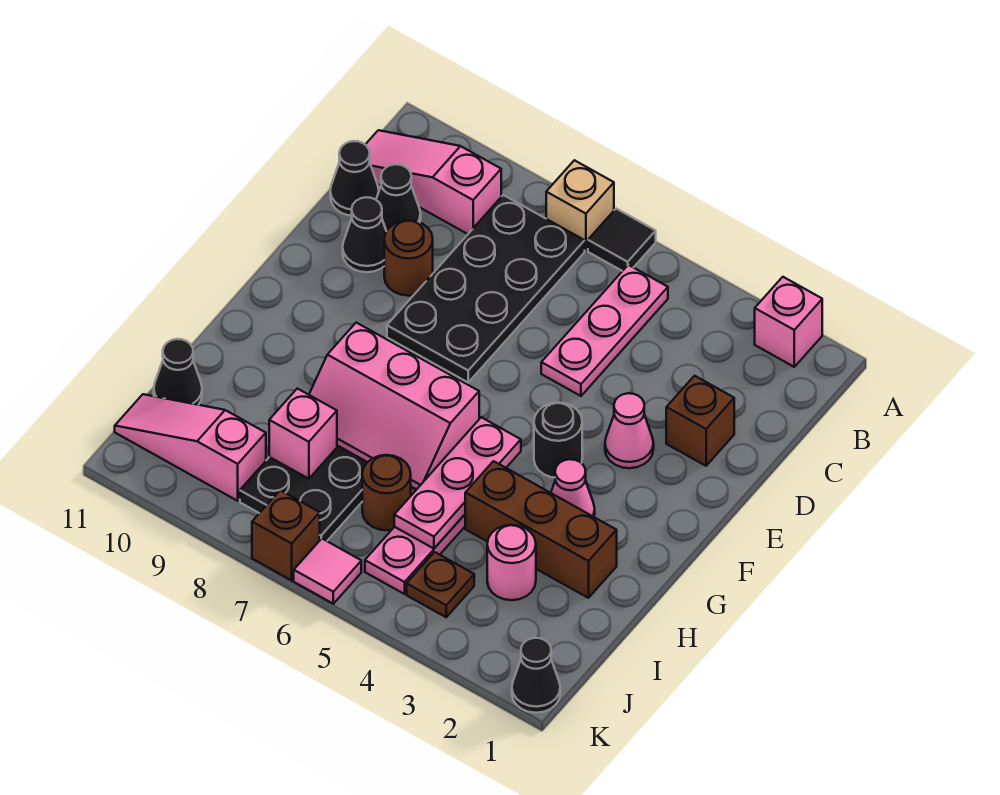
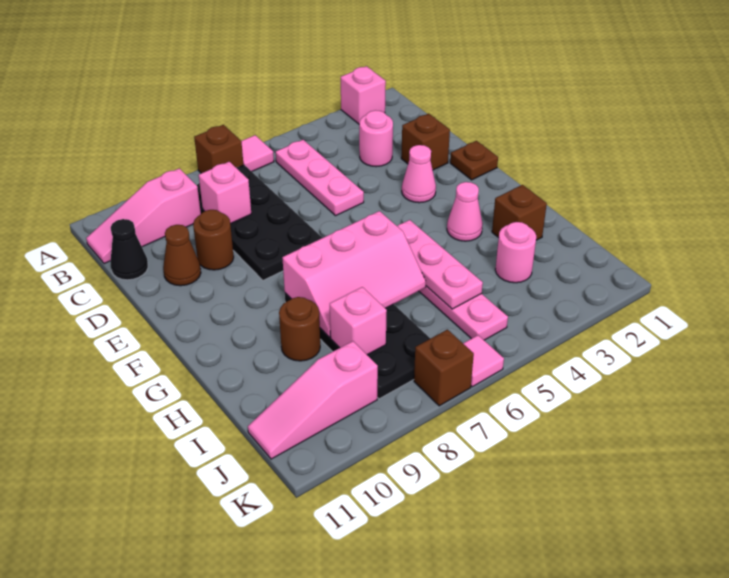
black 1x1 tile [588,209,656,271] -> pink 1x1 tile [241,135,274,171]
tan 1x1 brick [546,160,614,251] -> brown 1x1 brick [194,125,243,173]
none -> pink 1x1 round brick [359,110,393,167]
none -> pink 1x1 brick [199,162,251,224]
black 1x1 cone [376,164,421,231] -> none
black 1x1 cone [343,197,387,272] -> brown 1x1 cone [163,225,201,286]
black 1x1 round brick [534,403,582,478] -> none
brown 1x3 brick [465,461,617,598] -> brown 1x1 brick [492,185,547,240]
brown 1x1 round brick [362,455,411,530] -> brown 1x1 round brick moved to [279,297,320,361]
black 1x1 cone [154,339,202,405] -> none
brown 1x1 plate [407,552,474,617] -> brown 1x1 plate moved to [450,141,498,180]
black 1x1 cone [512,638,560,713] -> none

